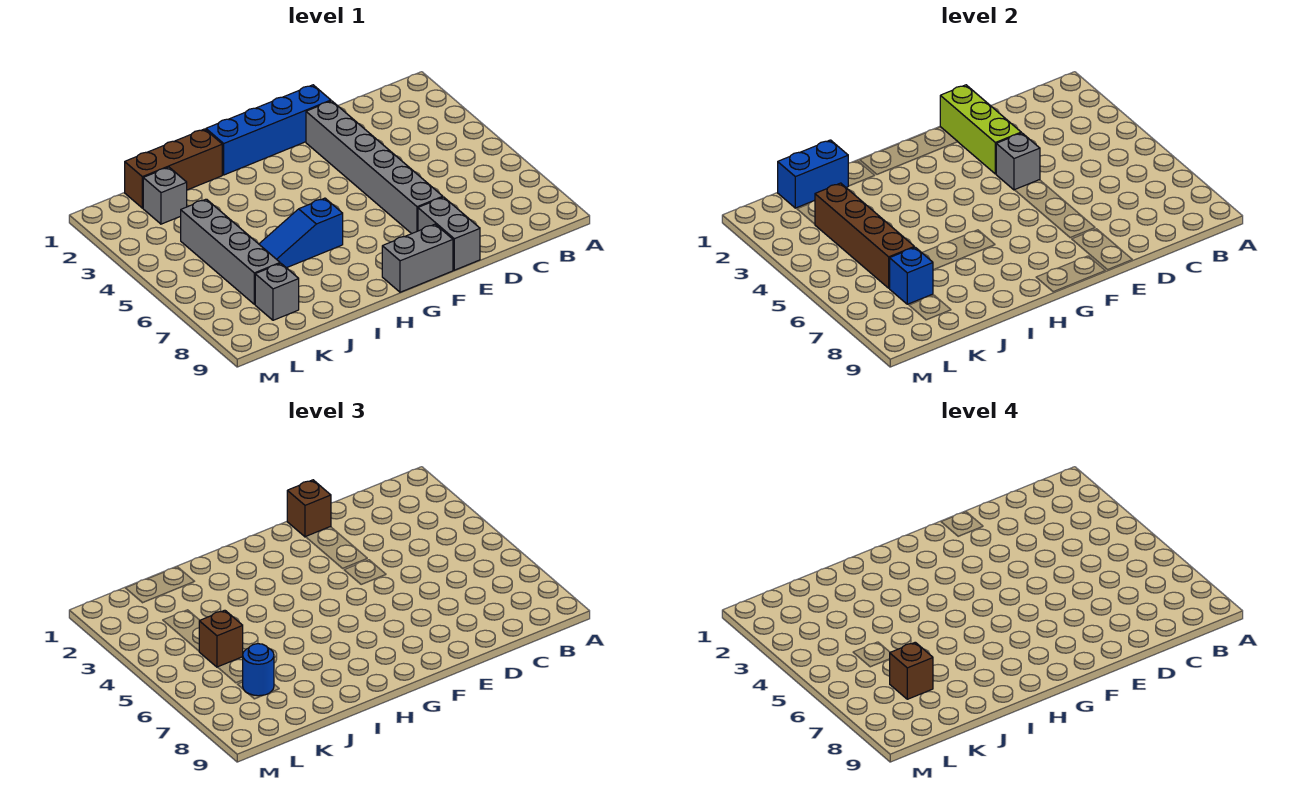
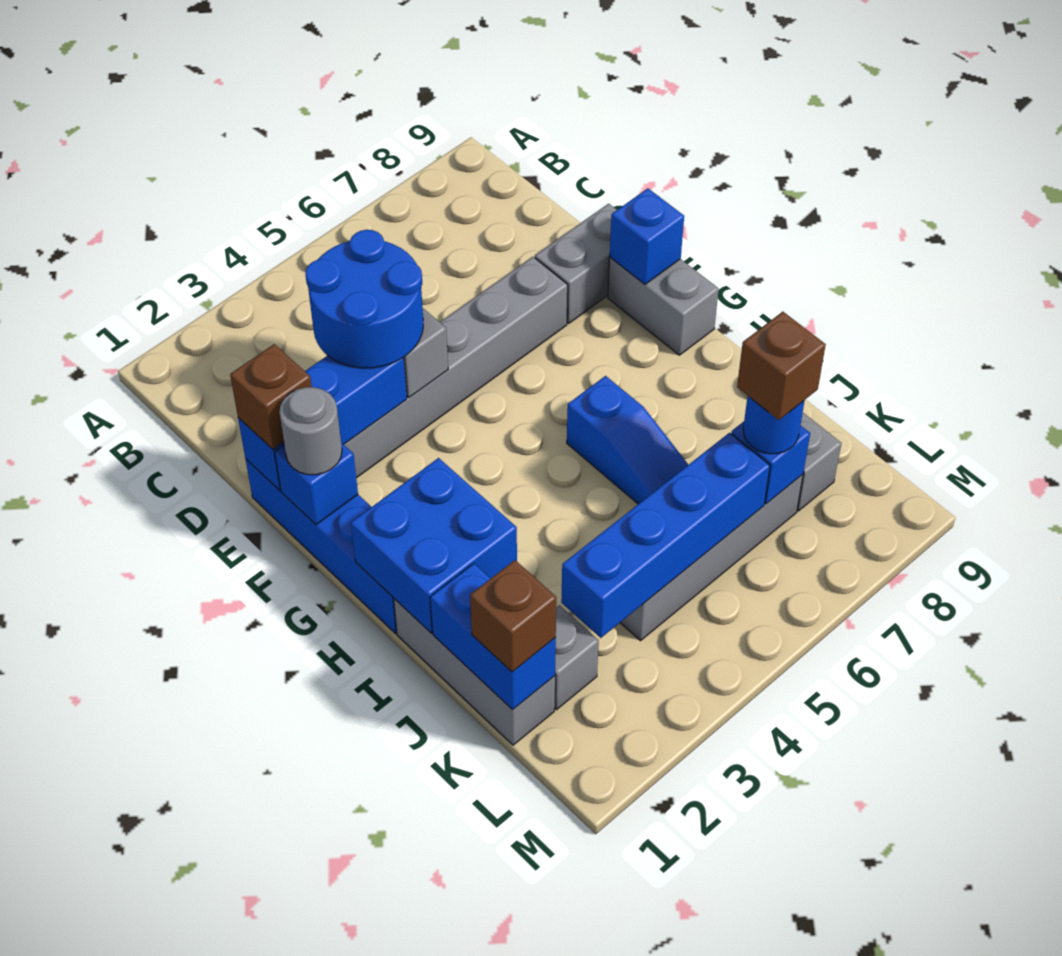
none -> blue 2x2 round brick [305,230,423,368]
lime 1x3 brick [940,85,1021,174] -> blue 1x3 brick [238,355,407,490]
none -> blue 1x1 brick [275,443,358,525]
none -> grey 1x1 round brick [280,387,342,475]
none -> blue 1x1 brick [610,188,684,284]
none -> blue 2x2 brick [351,458,517,633]
brown 1x3 brick [125,129,222,208] -> grey 1x3 brick [394,599,555,745]
brown 1x4 brick [815,183,914,288] -> blue 1x4 brick [561,433,770,638]
brown 1x1 brick [199,610,243,667] -> brown 1x1 brick moved to [470,560,556,672]

